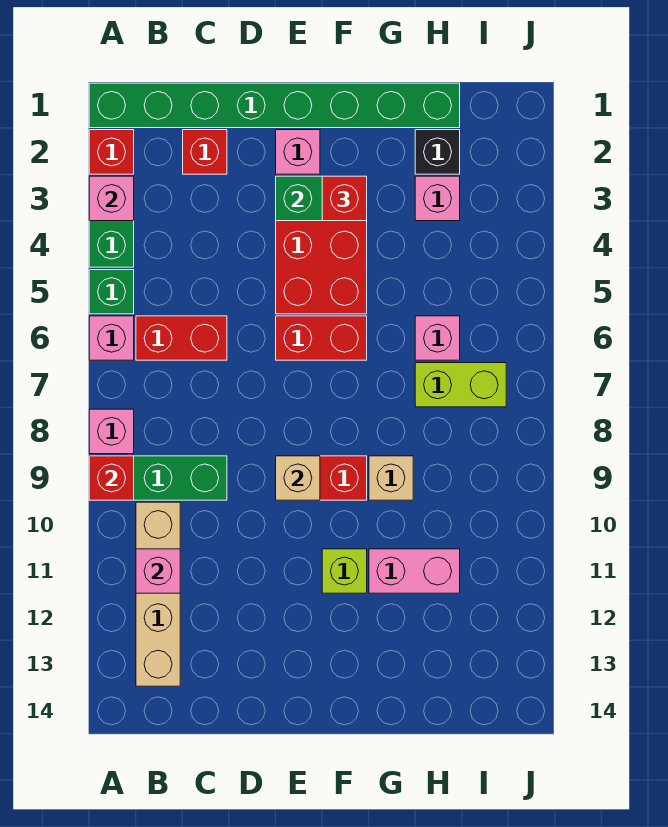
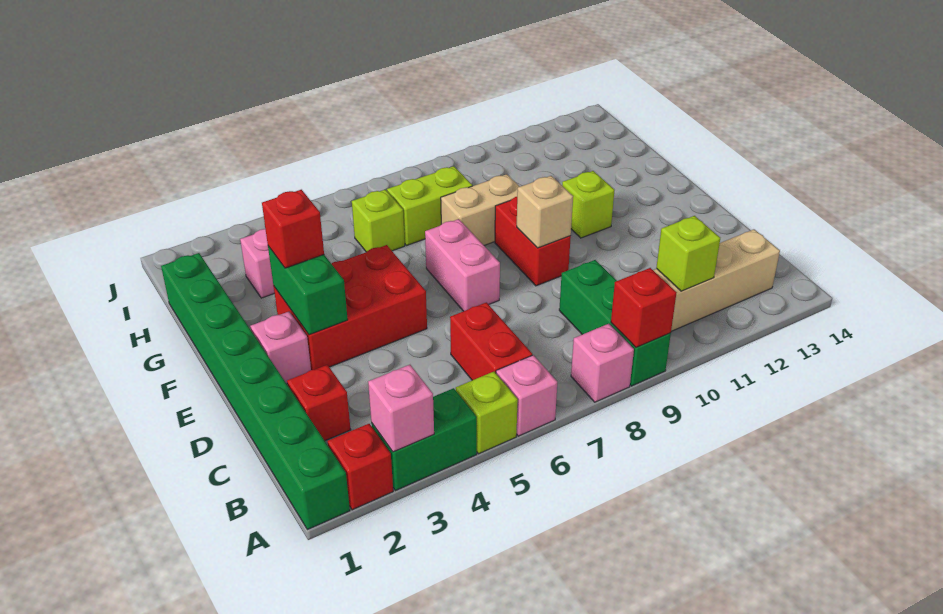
green 1x1 brick [89,270,134,314] -> lime 1x1 brick [456,372,518,454]
pink 1x1 brick [136,549,180,593] -> lime 1x1 brick [656,216,720,291]
red 1x2 brick [276,316,367,360] -> none
tan 1x1 brick [369,456,413,500] -> tan 1x2 brick [441,174,520,245]
pink 1x2 brick [369,549,460,593] -> pink 1x2 brick moved to [425,219,500,311]
black 1x1 brick [415,130,460,174] -> none
pink 1x1 brick [415,316,460,360] -> lime 1x1 brick [352,190,405,252]
lime 1x2 brick [415,363,506,407] -> lime 1x2 brick turned to [387,166,472,246]

